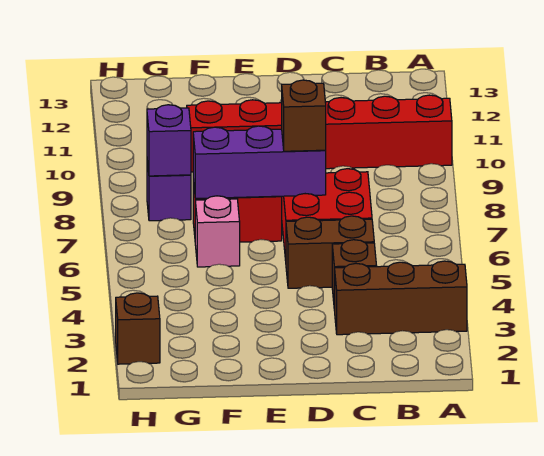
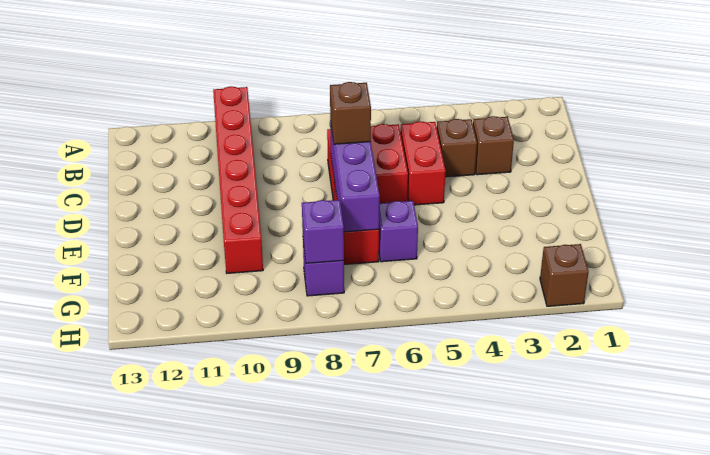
brown 1x3 brick [335,261,467,335] -> brown 1x1 brick [473,116,514,175]
brown 1x2 brick [286,216,374,288] -> red 1x2 brick [400,121,446,205]
pink 1x1 brick [195,196,240,267] -> purple 1x1 brick [379,201,418,262]

